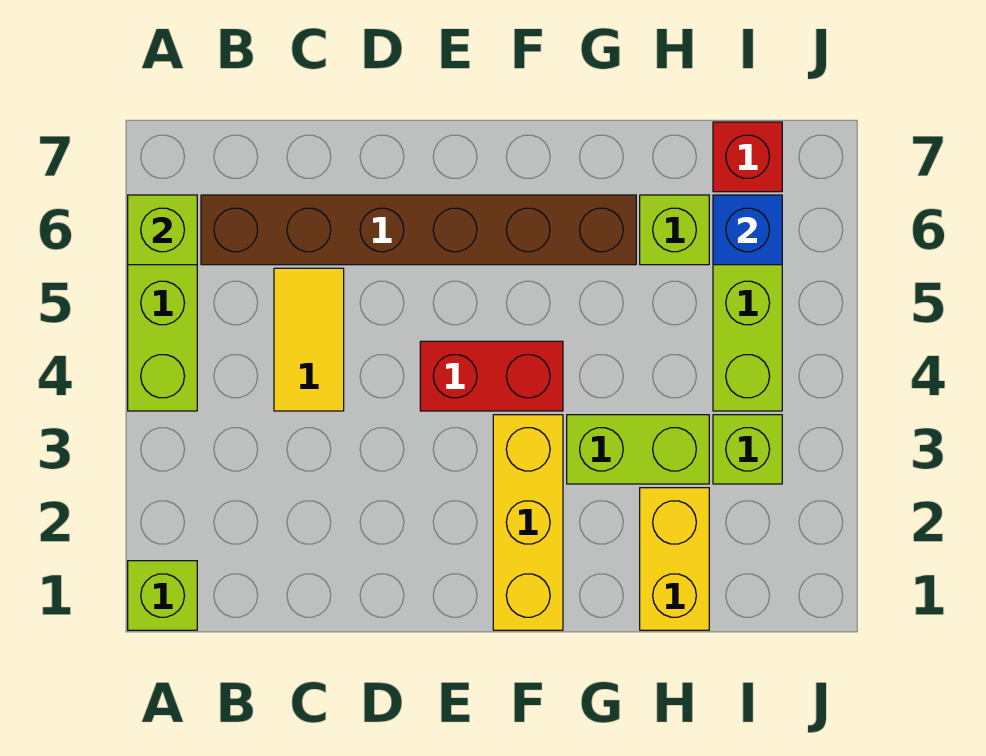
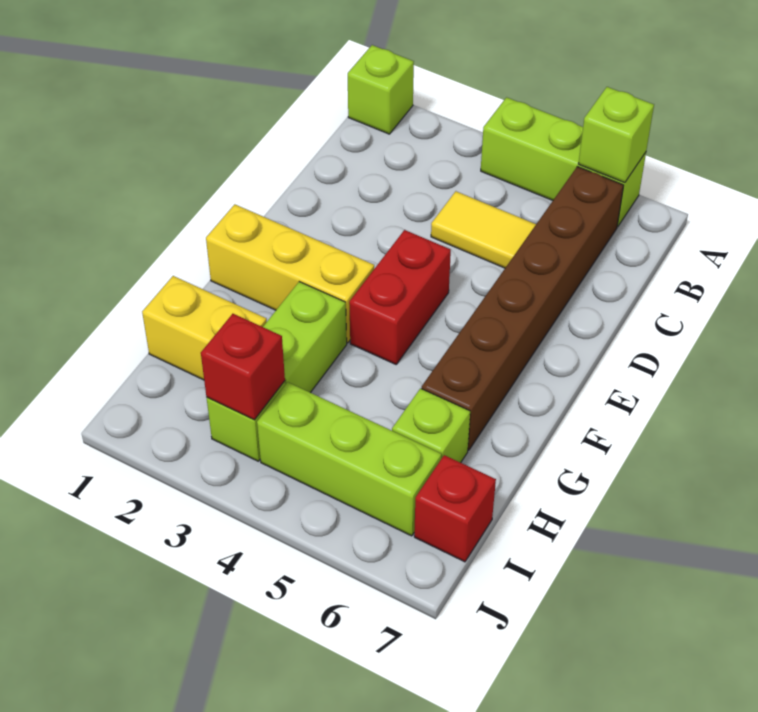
none -> red 1x1 brick [201,314,285,420]
blue 1x1 brick [713,195,782,265] -> none

